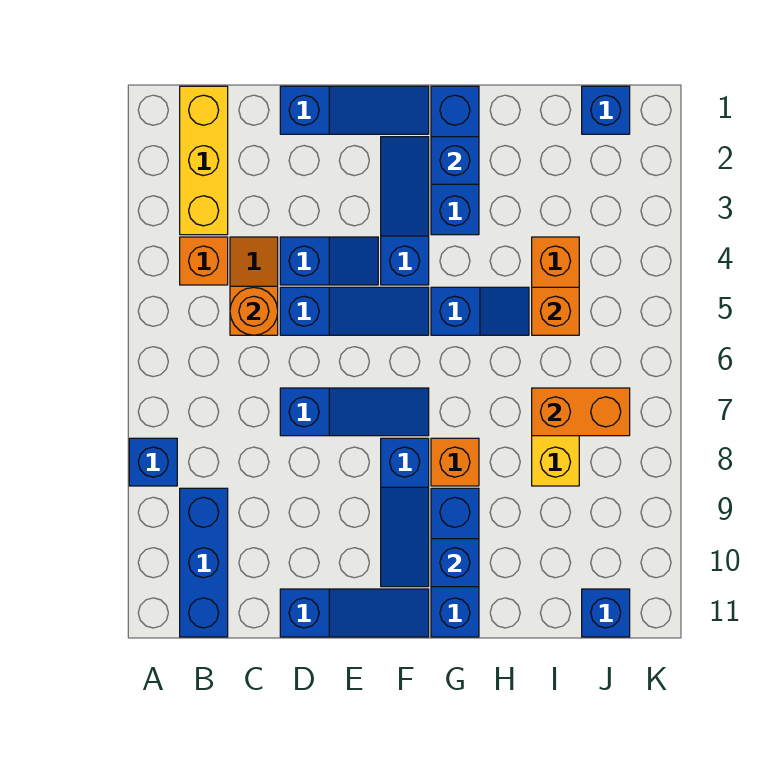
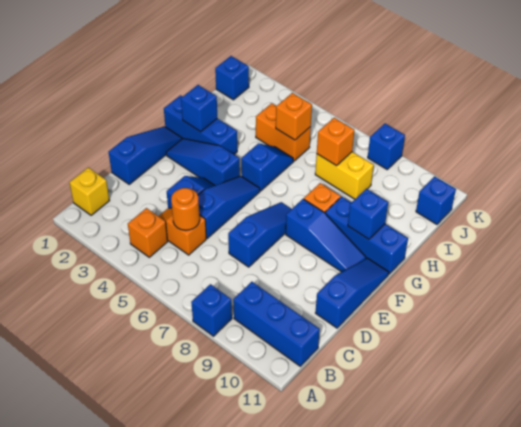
yellow 1x3 brick [180,86,228,235] -> yellow 1x1 brick [70,168,110,215]
orange 1x2 brick [532,388,630,436] -> orange 1x1 brick [317,118,354,166]
none -> blue 1x1 brick [368,124,405,169]

